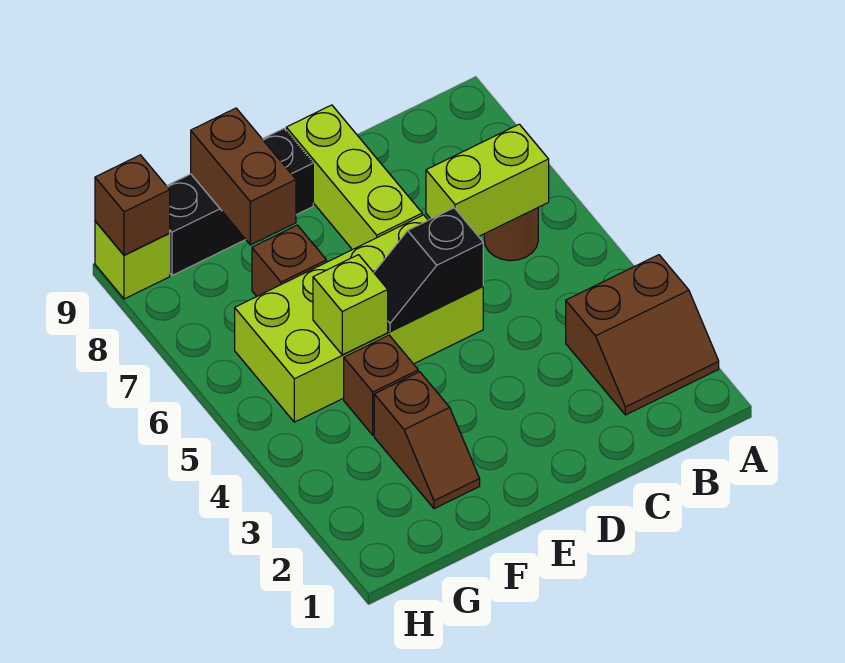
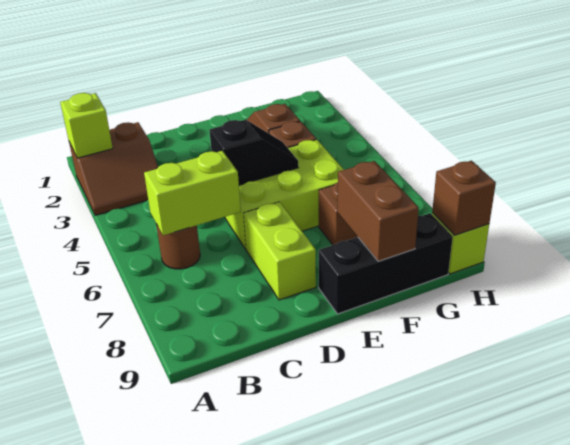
brown 2x2 slope [566,255,719,415] -> brown 2x2 slope turned to [69,122,158,215]
lime 2x4 brick [235,215,483,422] -> lime 2x3 brick [225,140,344,249]
lime 1x3 brick [286,105,422,250] -> lime 1x2 brick [244,202,316,300]
lime 1x1 brick [313,255,388,355] -> lime 1x1 brick moved to [60,93,113,158]

